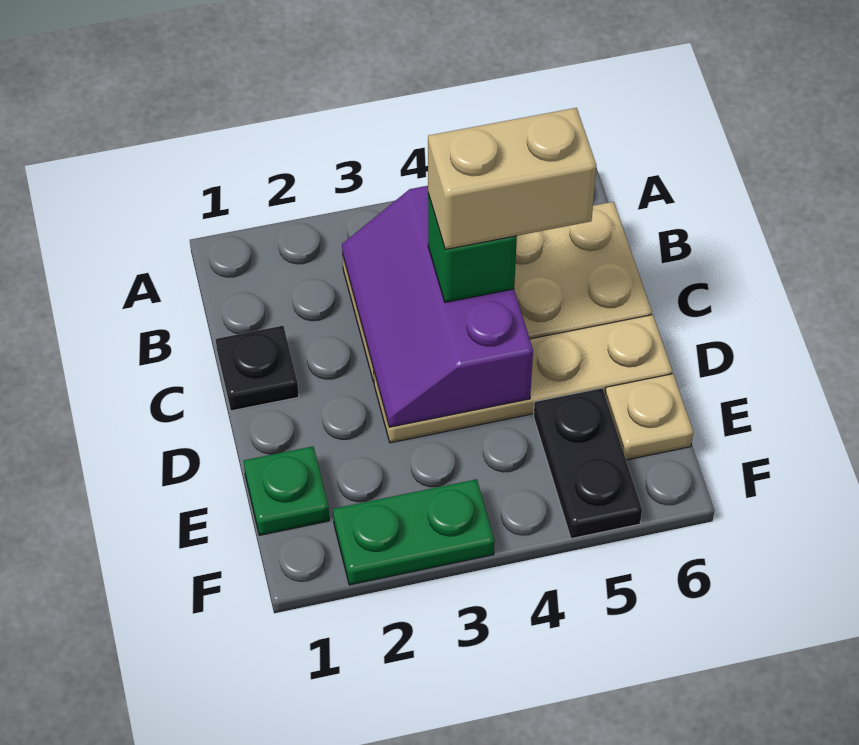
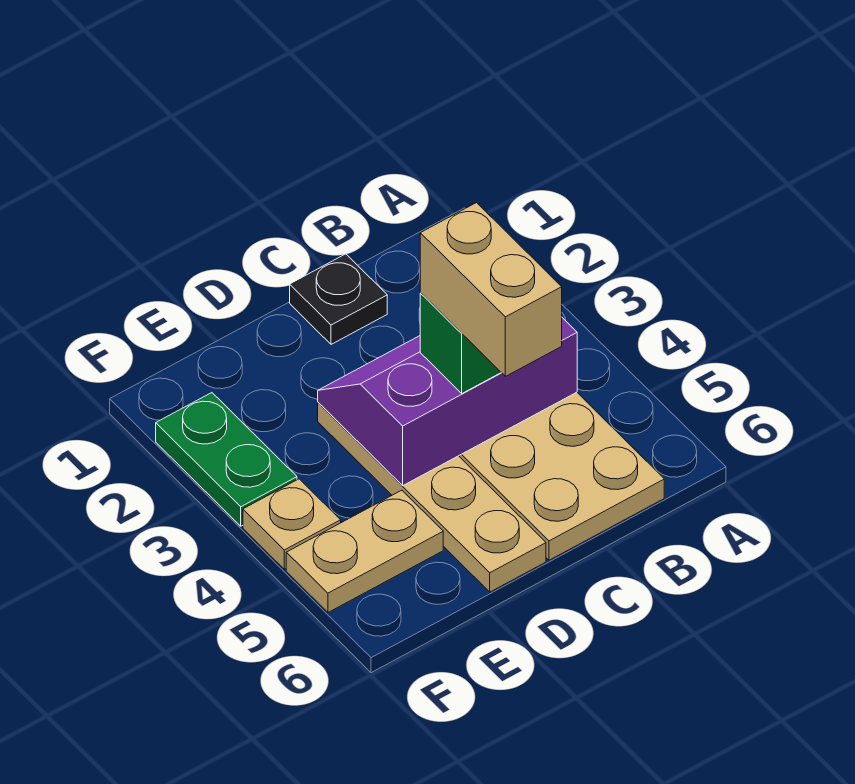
green 1x1 plate [244,446,329,535] -> none
black 1x2 plate [534,388,642,539] -> tan 1x2 plate [286,490,443,612]
tan 1x1 plate [605,374,693,460] -> tan 1x1 plate moved to [243,479,341,569]

